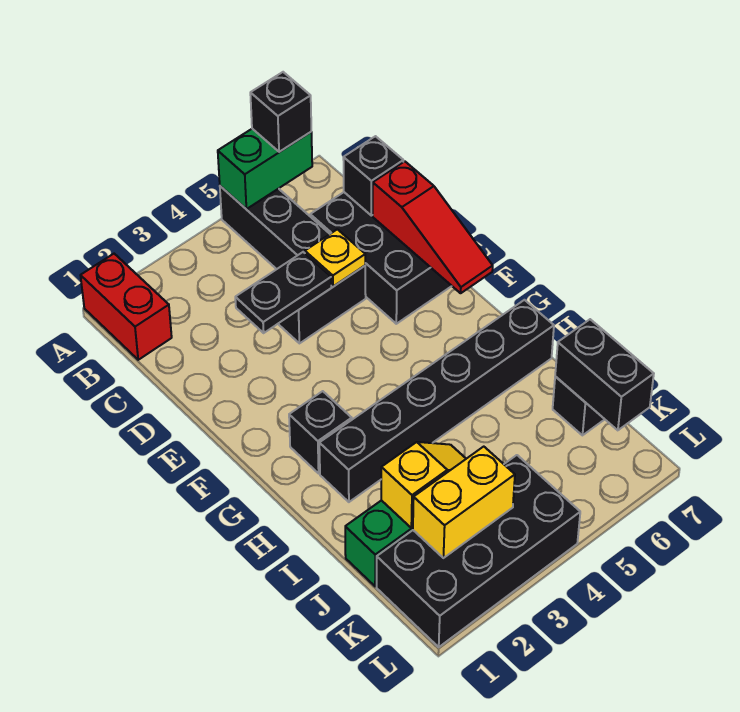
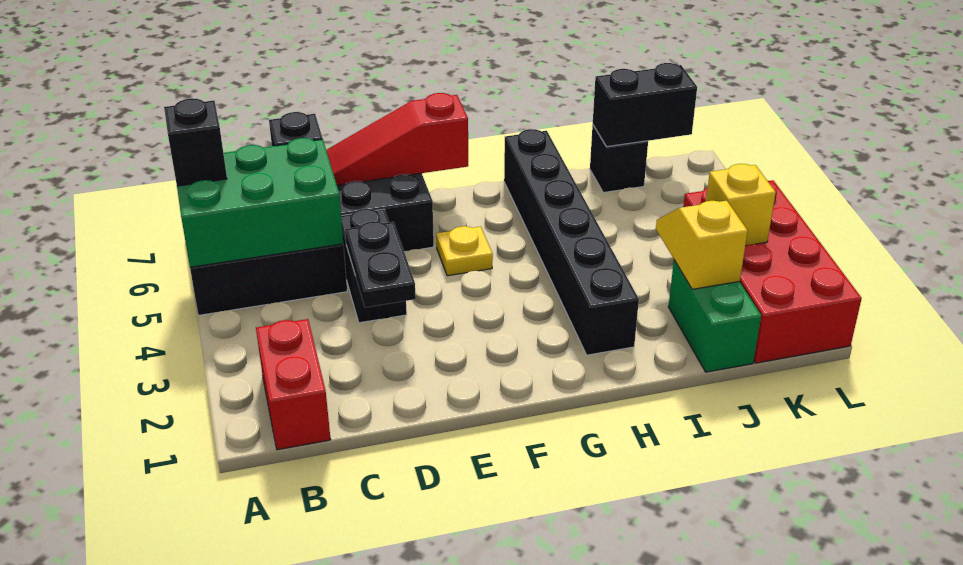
red 1x2 brick [80,254,172,360] -> red 1x2 brick turned to [256,319,331,450]
green 1x2 brick [218,129,312,209] -> green 2x3 brick [177,138,343,267]
yellow 1x1 plate [305,229,365,286] -> yellow 1x1 plate moved to [436,226,493,276]
red 1x3 slope [373,161,493,293] -> red 1x3 slope turned to [326,93,468,185]
black 1x1 brick [289,391,352,473] -> none
black 2x4 brick [377,455,580,647] -> red 2x4 brick [683,180,862,363]
yellow 1x2 brick [413,447,515,558] -> yellow 1x1 brick [706,164,776,246]

